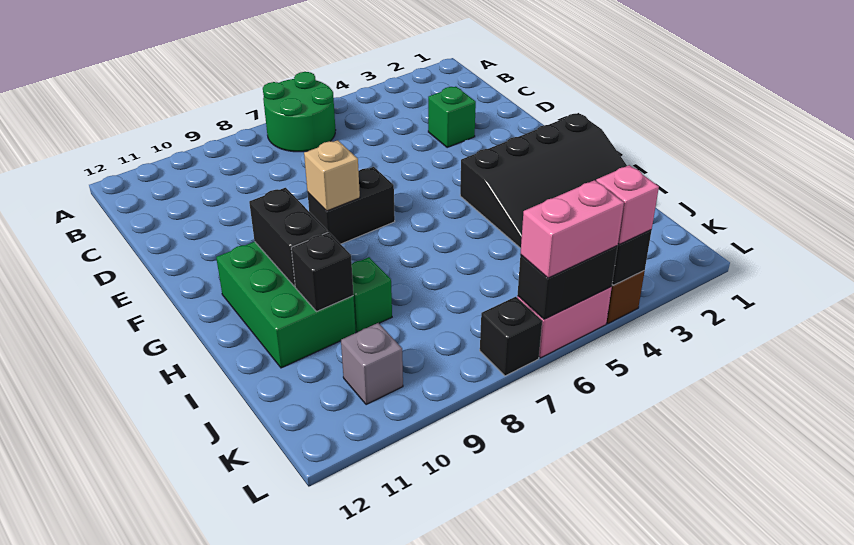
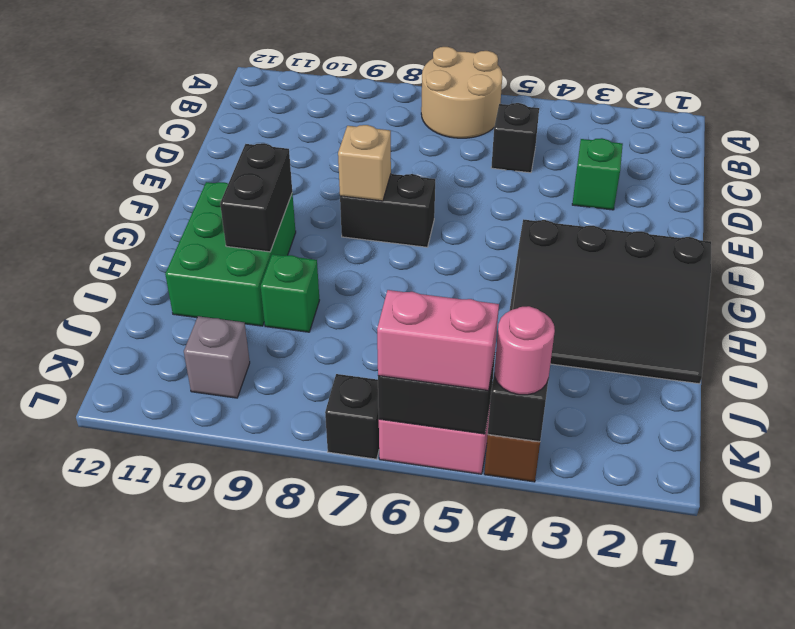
green 2x2 round brick [263,72,336,152] -> tan 2x2 round brick [421,47,502,138]
black 1x1 brick [291,232,353,312] -> black 1x1 brick moved to [491,103,539,173]
pink 1x1 brick [596,165,659,244] -> pink 1x1 round brick [495,306,555,395]

